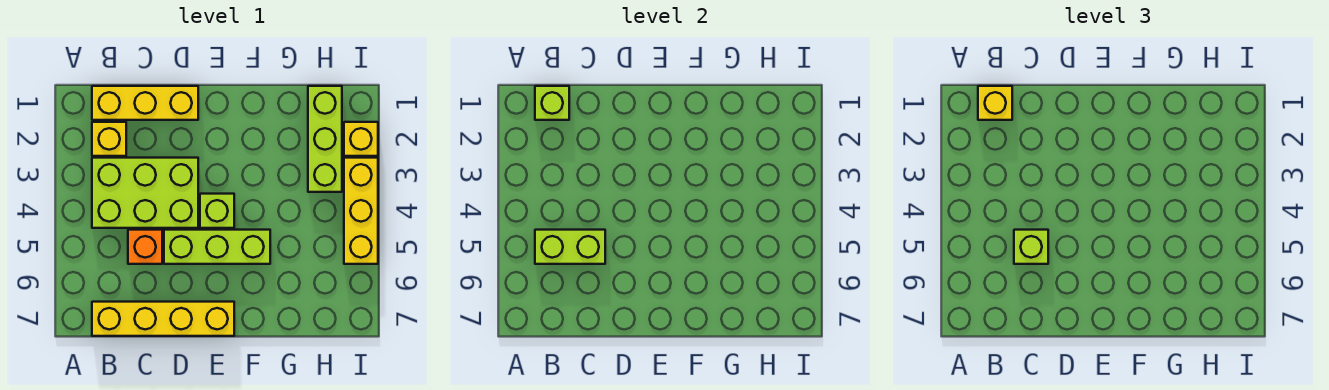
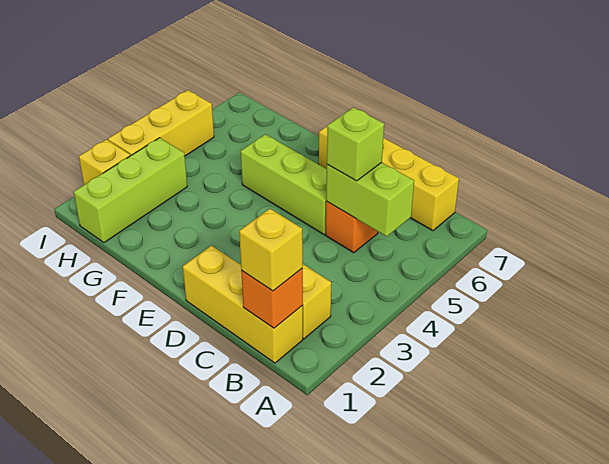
lime 1x1 brick [535,86,569,120] -> orange 1x1 brick [241,269,303,328]
lime 2x3 brick [92,158,198,228] -> none
lime 1x1 brick [200,194,234,228] -> none

